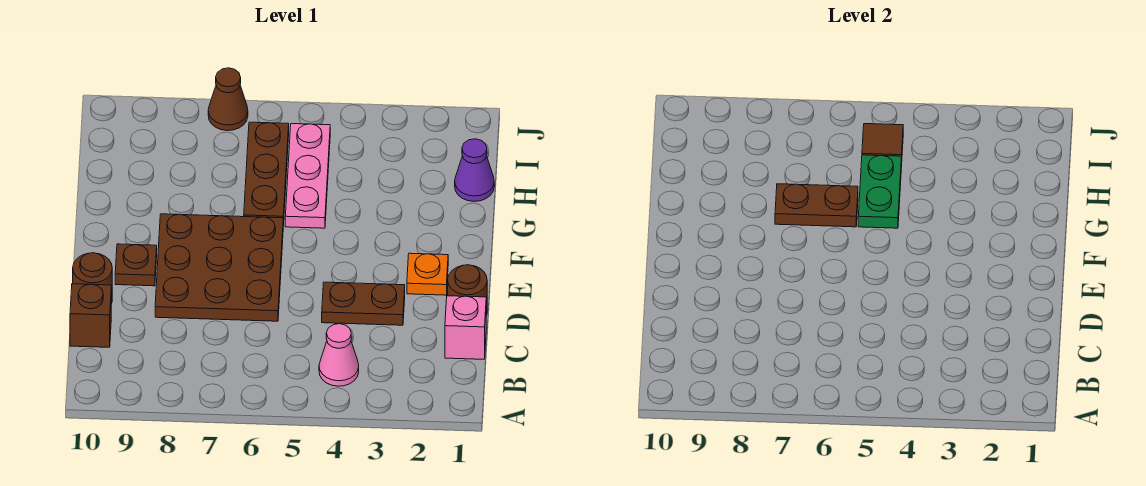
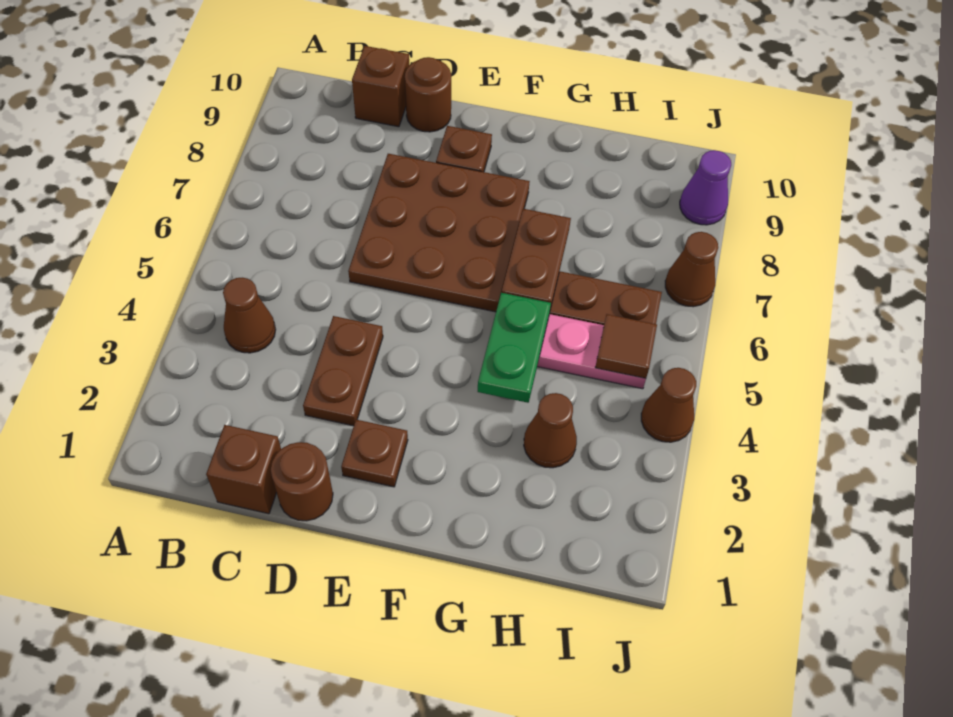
pink 1x1 cone [319,324,359,386] -> brown 1x1 cone [223,278,276,353]
pink 1x1 brick [445,296,486,359] -> brown 1x1 brick [206,425,281,514]
orange 1x1 plate [407,253,448,295] -> brown 1x1 plate [341,420,408,487]
green 1x2 plate [858,155,902,228] -> green 1x2 plate turned to [478,293,551,403]
purple 1x1 cone [455,139,494,202] -> purple 1x1 cone moved to [680,150,731,225]
none -> brown 1x1 cone [524,393,577,468]
none -> brown 1x1 cone [641,368,696,442]

